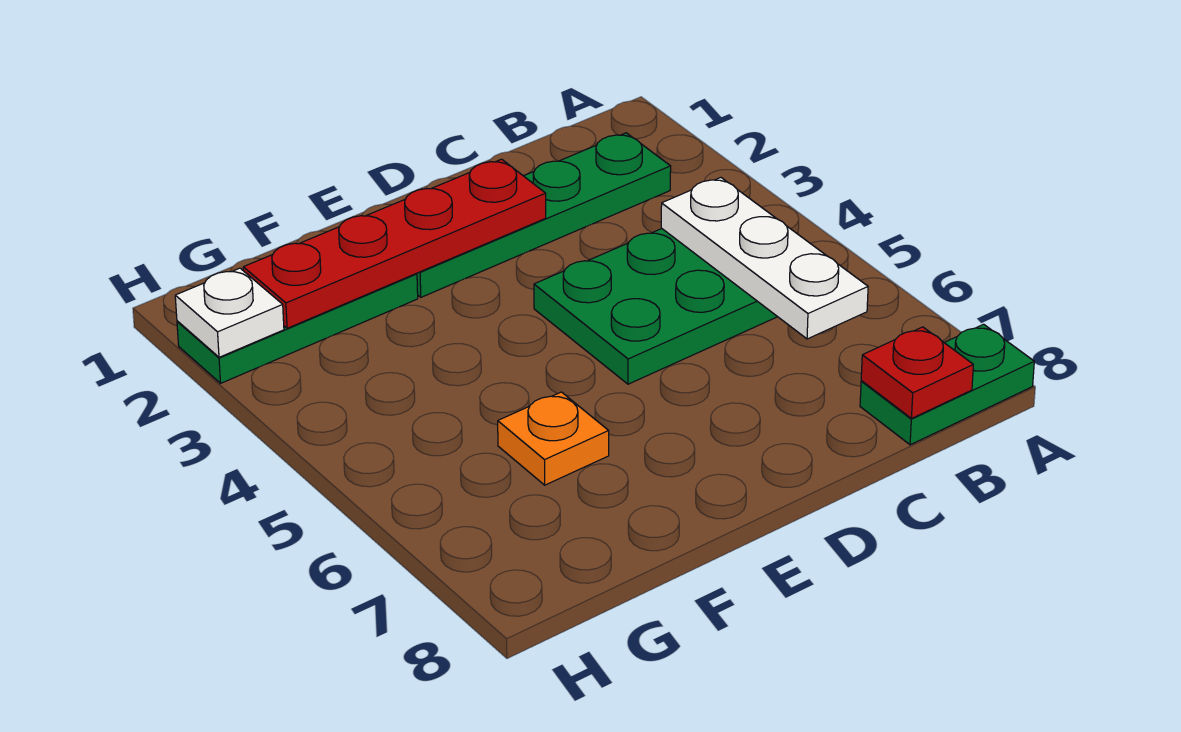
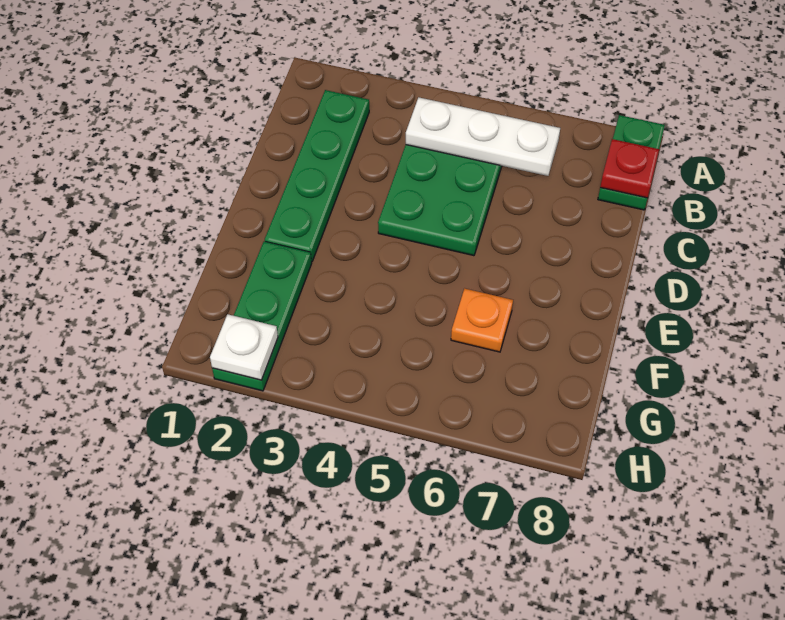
red 1x4 plate [243,159,546,328] -> none

